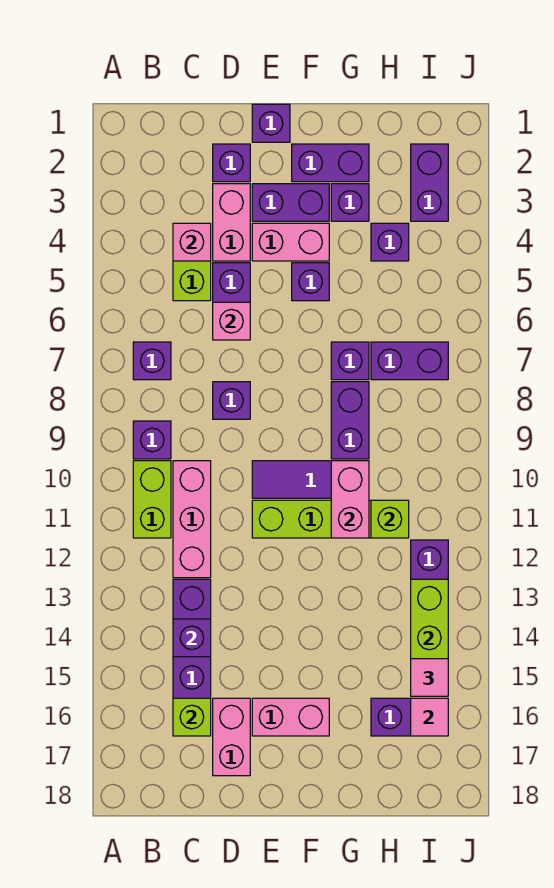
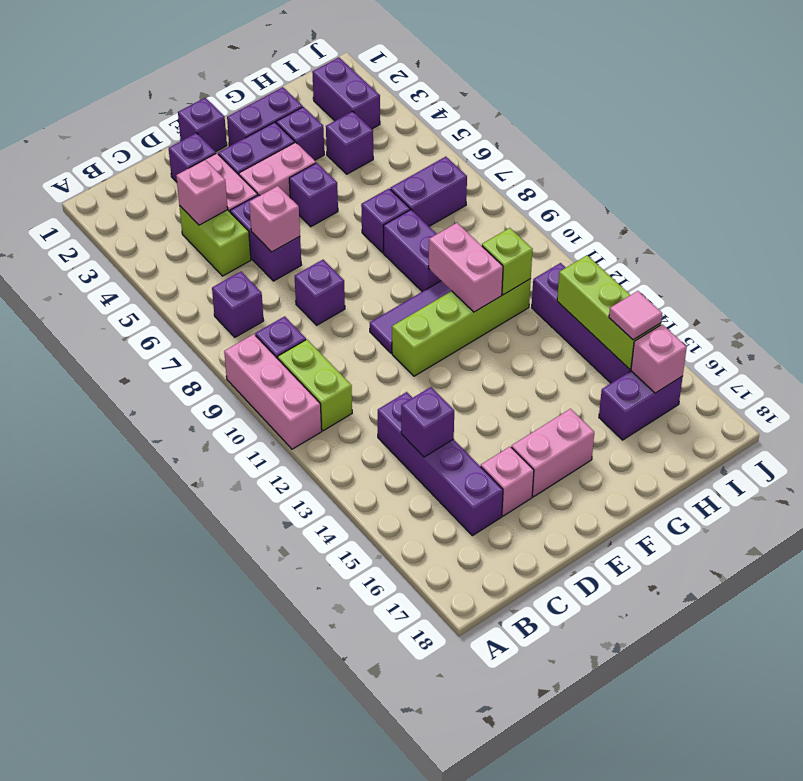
pink 1x3 brick [173,461,211,578] -> pink 1x3 brick moved to [224,334,322,449]
lime 1x1 brick [173,698,211,736] -> none
pink 1x2 brick [213,698,250,776] -> pink 1x1 brick [481,447,534,516]
pink 1x1 tile [411,698,448,736] -> pink 1x1 brick [631,324,687,393]

